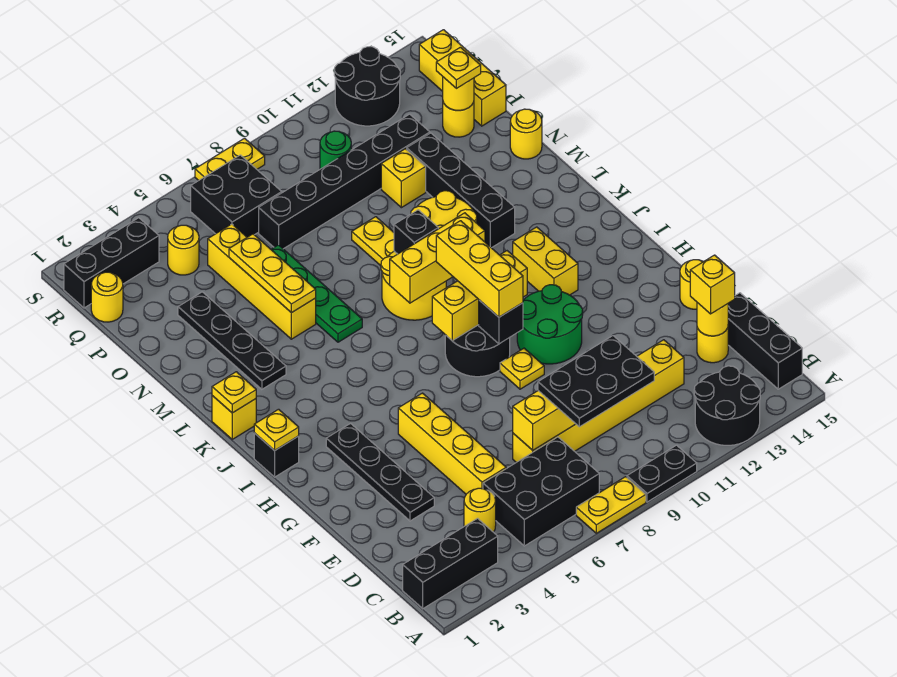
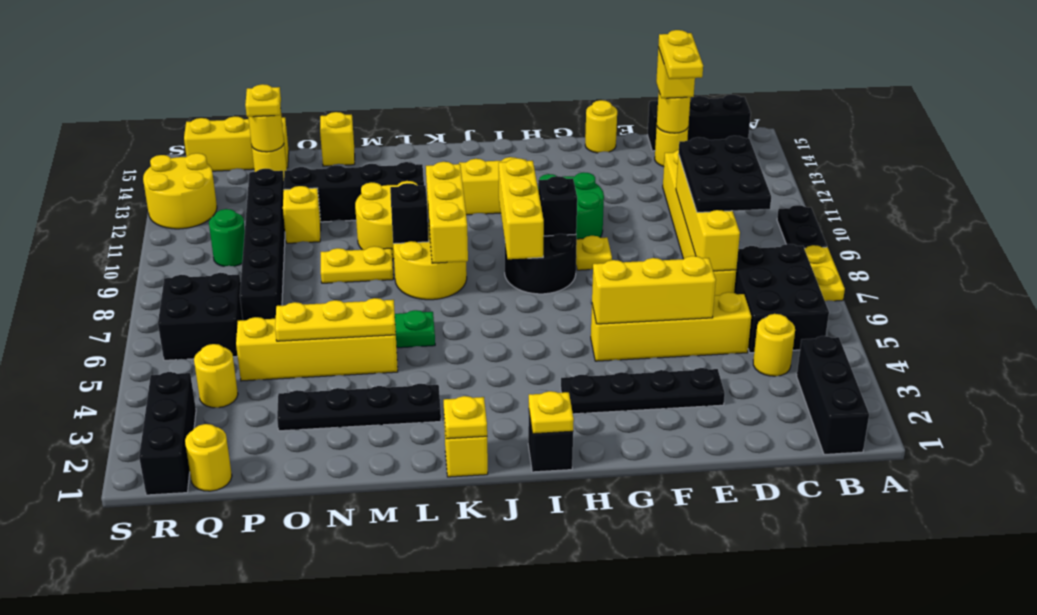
black 2x2 round brick [694,366,760,445] -> none
yellow 1x3 brick [436,221,523,317] -> yellow 1x3 brick moved to [592,256,716,324]
yellow 1x1 round brick [510,109,542,159] -> yellow 1x1 brick [320,112,355,166]
black 2x2 round brick [334,47,400,126] -> yellow 2x2 round brick [143,153,217,229]
yellow 1x2 plate [195,138,265,181] -> yellow 1x2 plate moved to [658,30,703,79]

